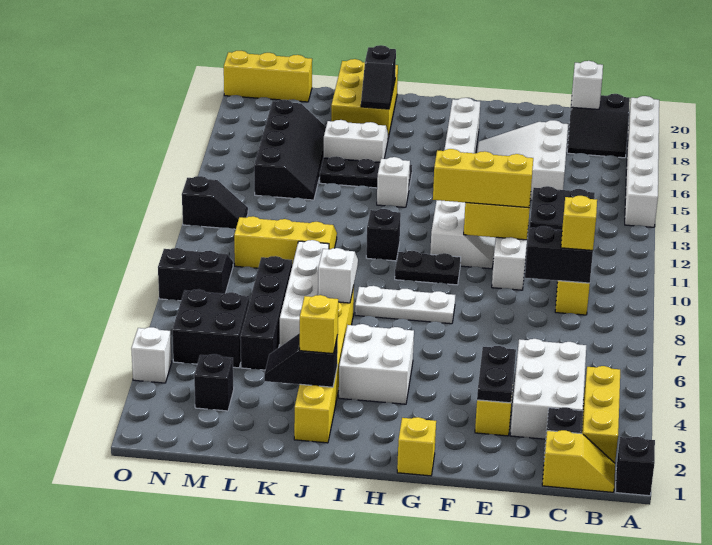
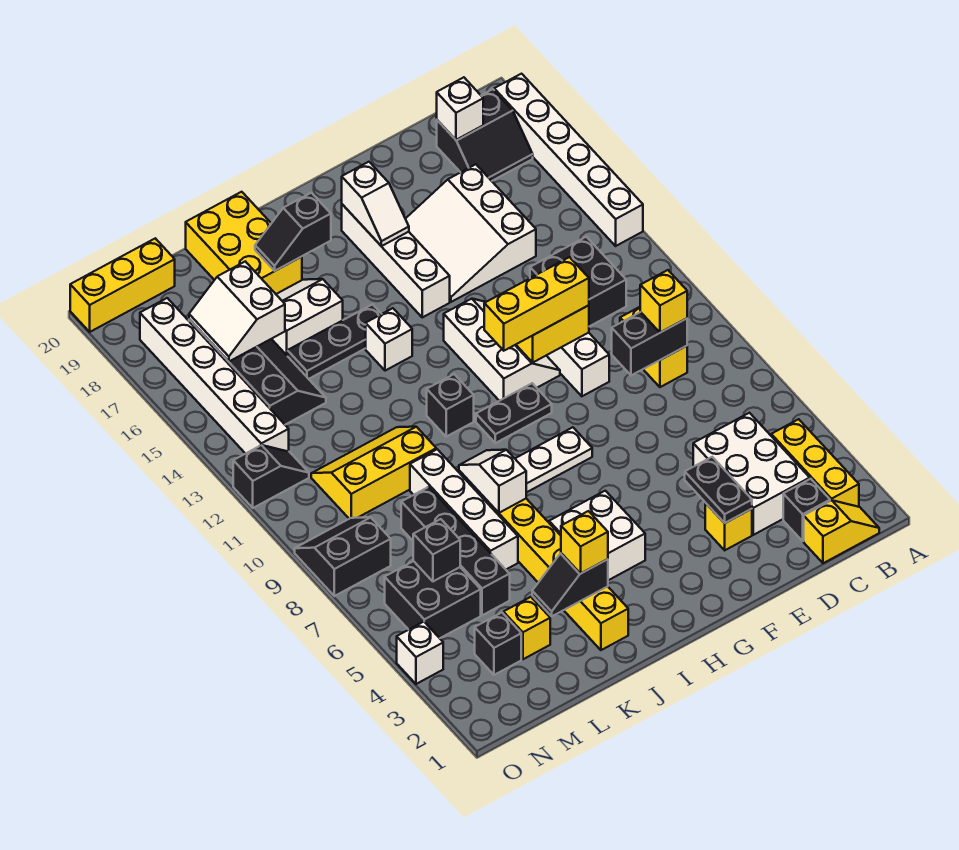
black 1x1 brick [616,437,655,496] -> black 1x1 brick moved to [413,519,460,581]
yellow 1x1 brick [397,417,436,476] -> yellow 1x1 brick moved to [503,597,550,659]
none -> white 1x2 slope [342,162,409,246]
black 1x2 slope [361,45,396,109] -> black 1x2 slope turned to [255,193,331,271]
none -> white 2x2 slope [189,262,285,361]
none -> white 1x6 brick [140,298,289,454]

